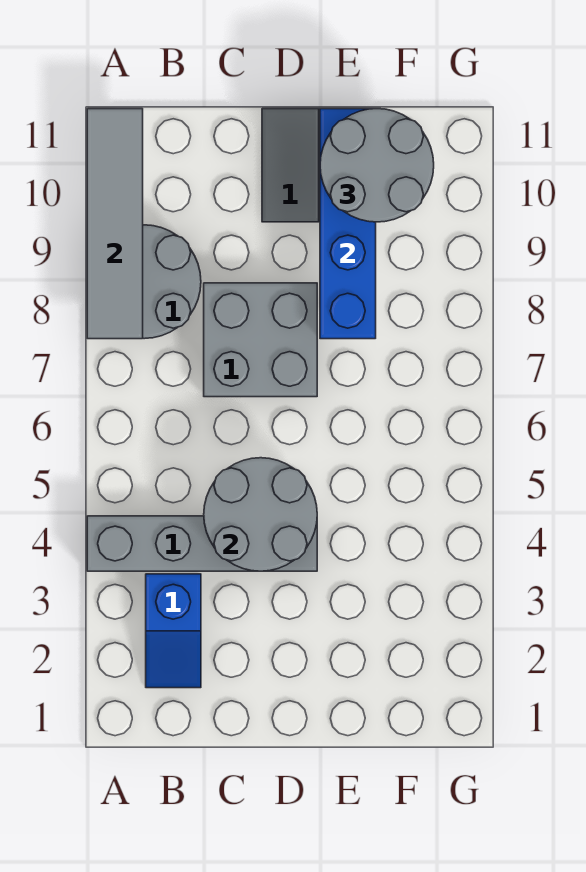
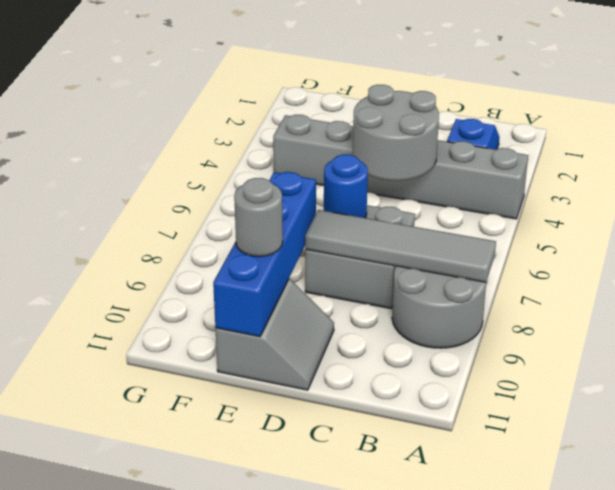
grey 1x4 brick [87,516,317,571] -> grey 1x6 brick [273,115,528,219]
grey 1x4 tile [87,109,143,339] -> grey 1x4 tile turned to [305,210,496,282]
none -> blue 1x1 round brick [324,154,368,218]
grey 2x2 round brick [320,109,434,222] -> grey 1x1 round brick [234,178,283,257]

